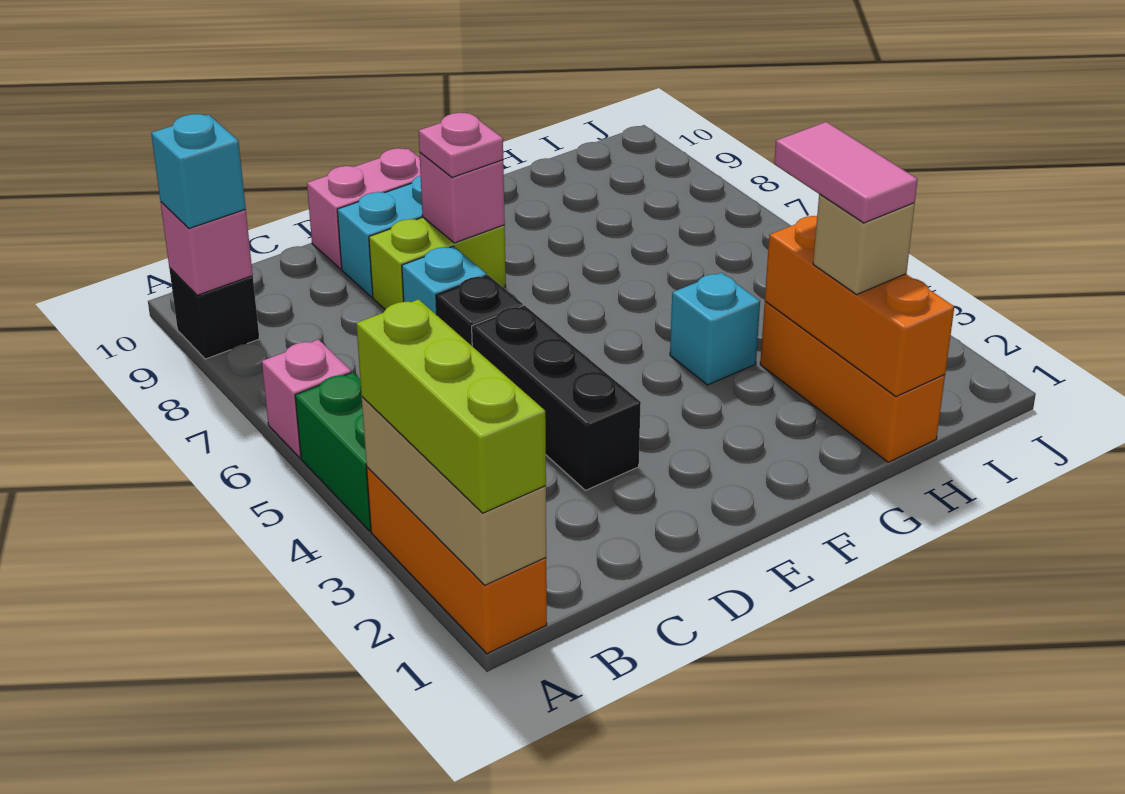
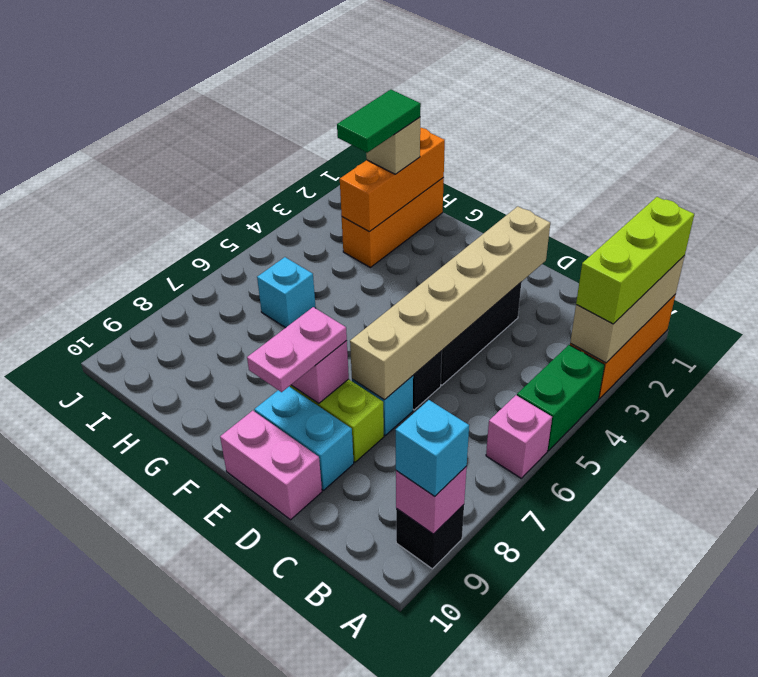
none -> tan 1x6 brick [350,206,550,400]
pink 1x1 plate [419,113,503,178] -> pink 1x2 plate [247,307,347,392]
cyan 1x1 brick [670,273,760,385] -> cyan 1x1 brick moved to [257,257,316,328]
pink 1x2 tile [774,122,918,223] -> green 1x2 tile [337,90,421,153]

